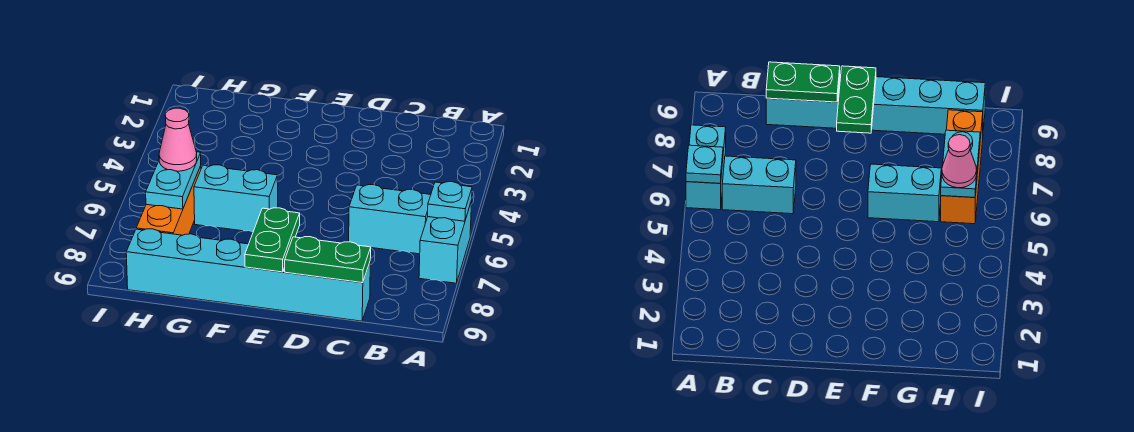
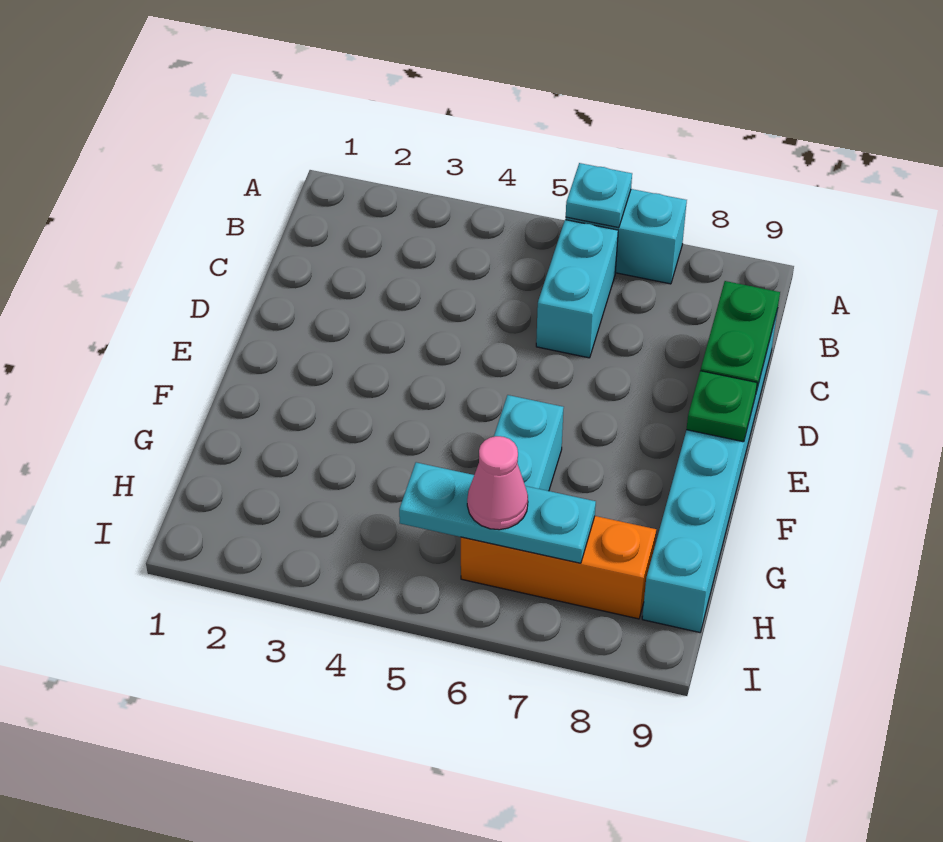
green 1x2 plate [245,208,300,272] -> green 1x1 plate [686,371,757,442]
cyan 1x2 plate [146,152,201,209] -> cyan 1x3 plate [399,462,596,563]

